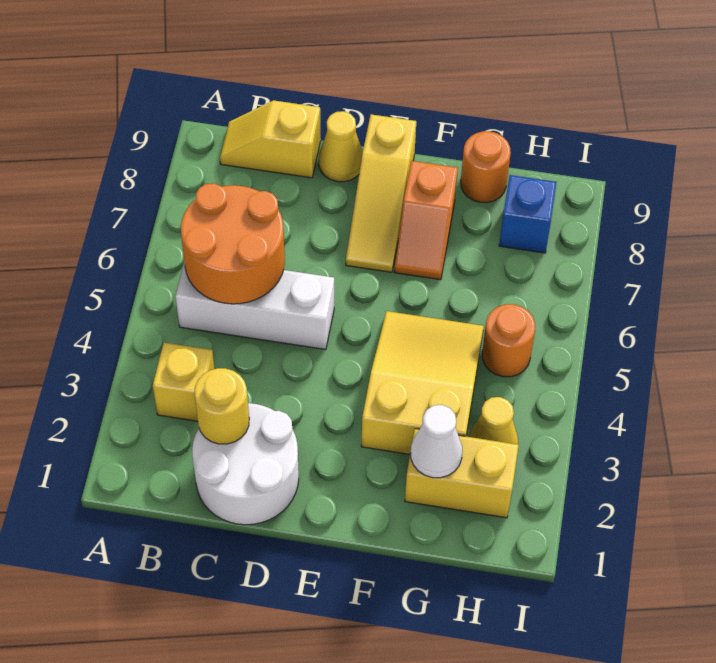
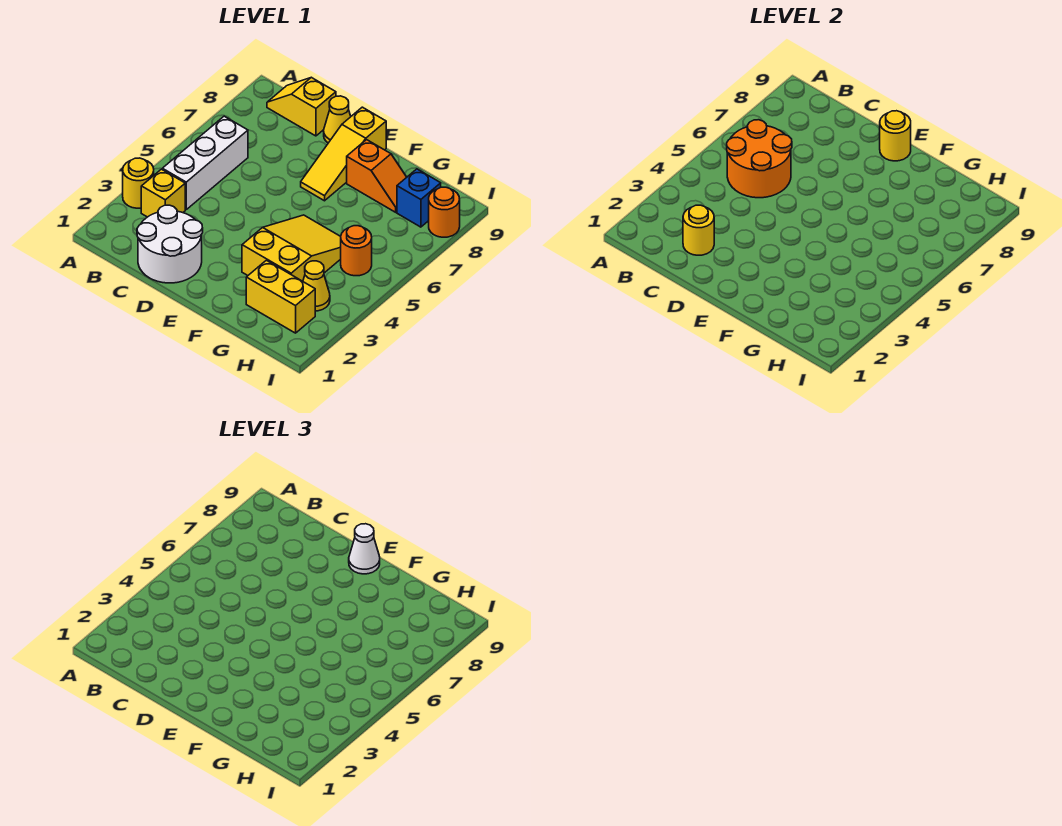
none -> yellow 1x1 round brick [123,158,154,208]
white 1x3 brick [175,262,334,350] -> white 1x3 brick turned to [162,116,248,209]
none -> yellow 1x1 round brick [880,111,911,161]
orange 1x2 slope [394,161,458,280] -> orange 1x2 slope turned to [347,140,407,212]
white 1x1 cone [411,405,462,478] -> white 1x1 cone moved to [349,524,380,574]
orange 1x1 round brick [461,131,511,203] -> orange 1x1 round brick moved to [429,187,460,237]

